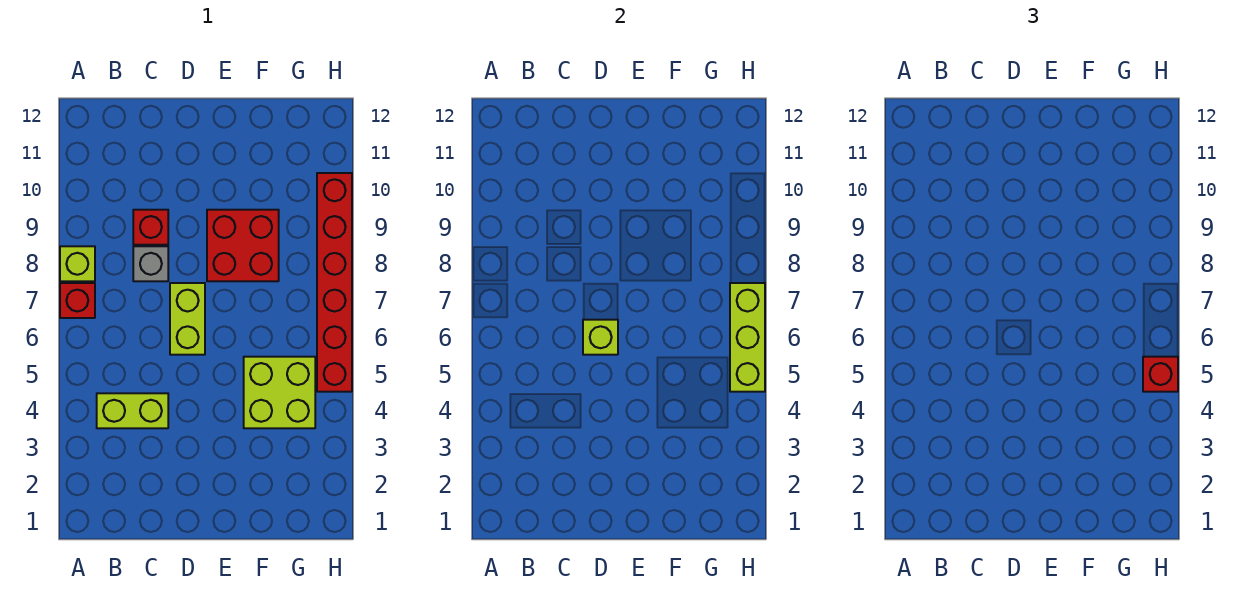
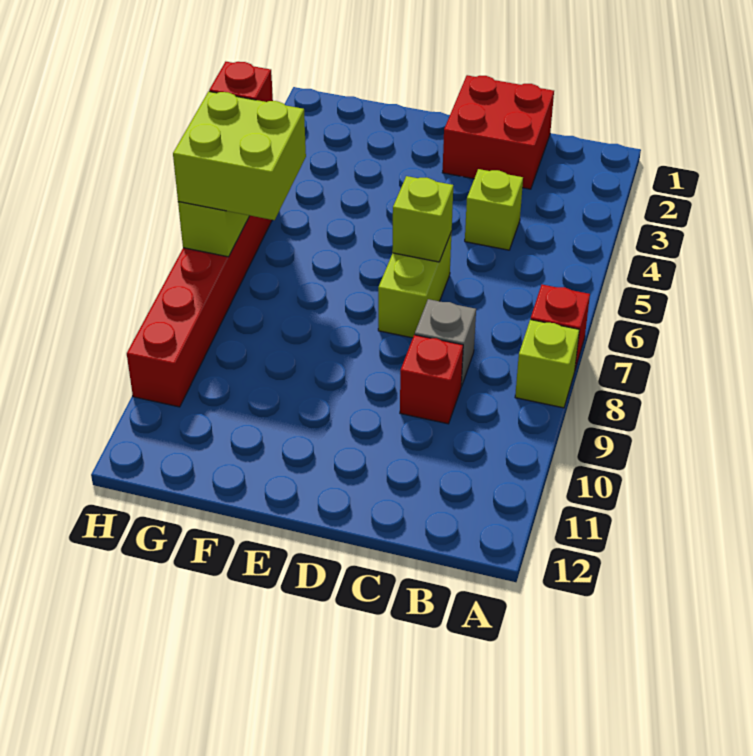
lime 1x2 brick [97,393,168,428] -> lime 1x1 brick [465,169,523,250]
red 2x2 brick [207,210,279,281] -> red 2x2 brick moved to [442,75,554,189]
lime 2x2 brick [244,357,315,428] -> lime 2x2 brick moved to [173,91,306,220]

